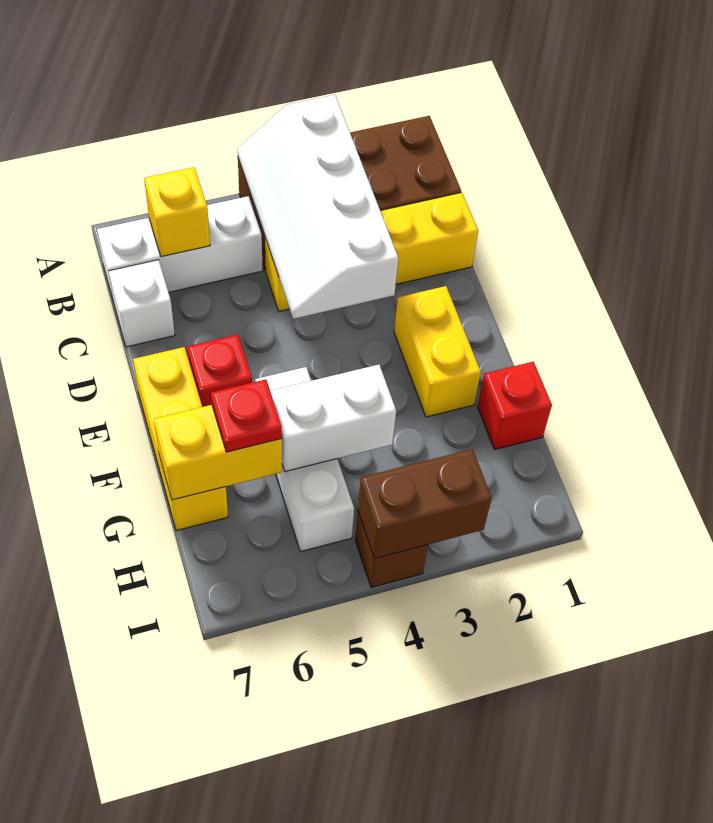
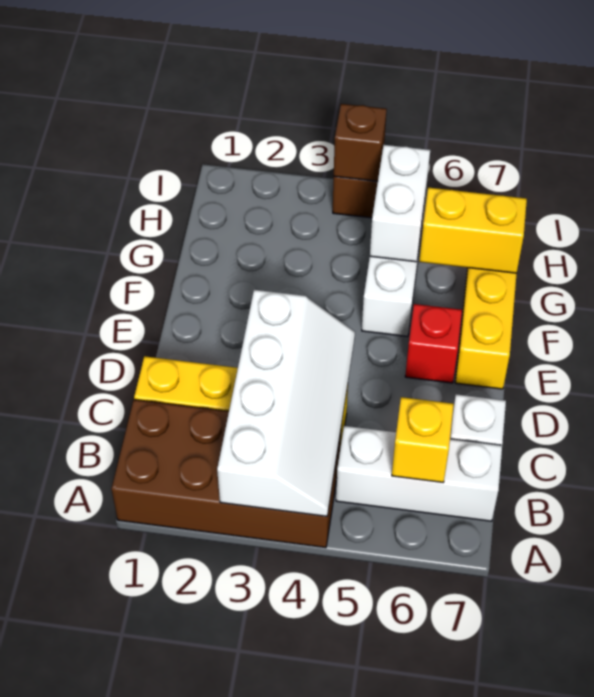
yellow 1x2 brick [394,286,481,417] -> none
red 1x1 brick [477,362,552,450] -> none
white 1x2 brick [270,365,396,471] -> white 1x2 brick turned to [370,145,430,262]
red 1x1 plate [211,379,282,452] -> none
brown 1x2 brick [358,449,492,559] -> brown 1x1 brick [334,104,387,182]

